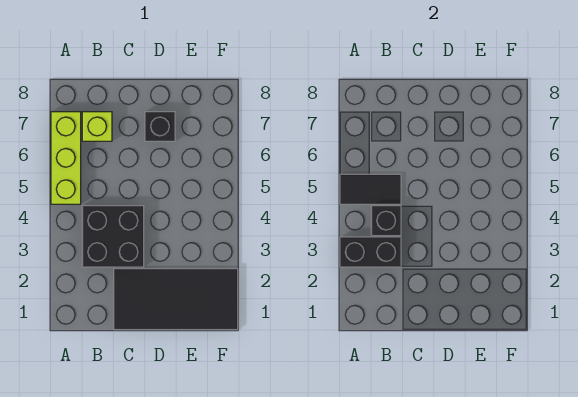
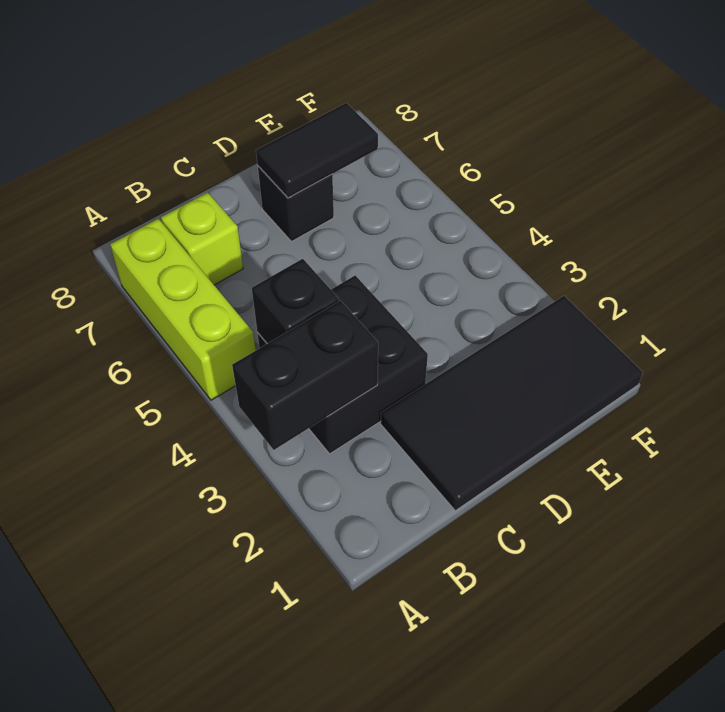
black 1x2 tile [340,174,401,204] -> black 1x2 tile moved to [256,103,378,198]

